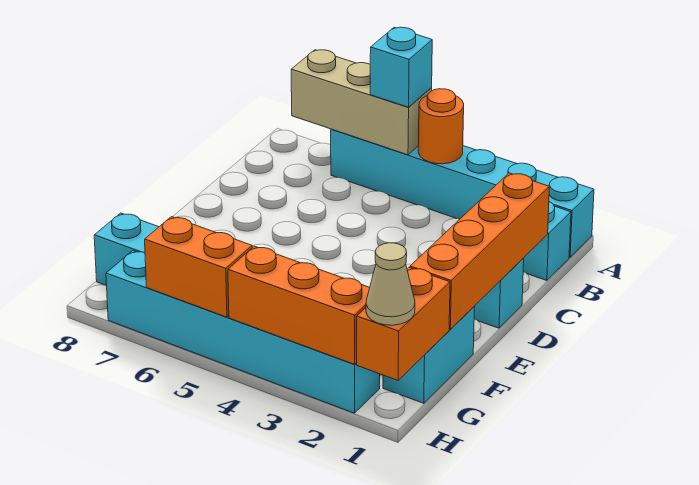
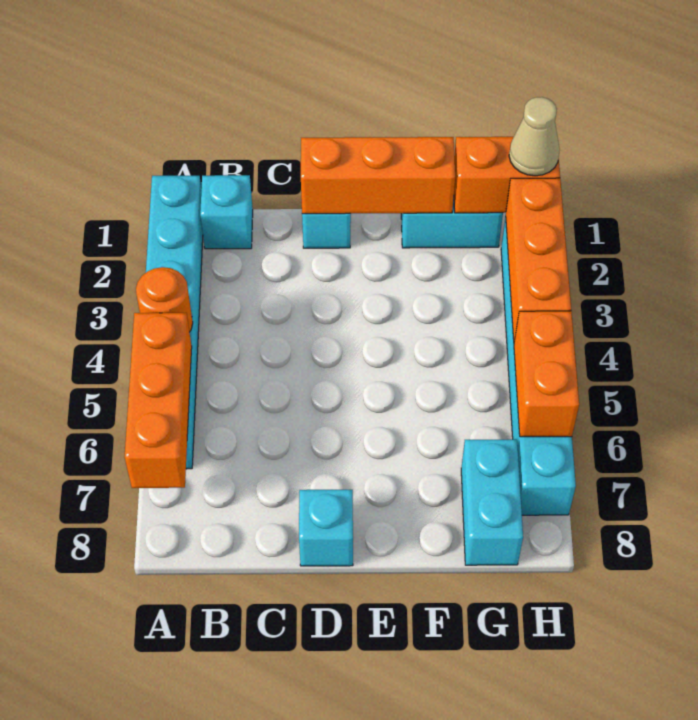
tan 1x3 brick [291,50,432,155] -> orange 1x3 brick [125,313,192,488]
cyan 1x1 brick [370,27,432,107] -> cyan 1x1 brick moved to [299,489,353,566]
orange 1x4 brick [410,173,549,329] -> orange 1x3 brick [301,137,455,214]

